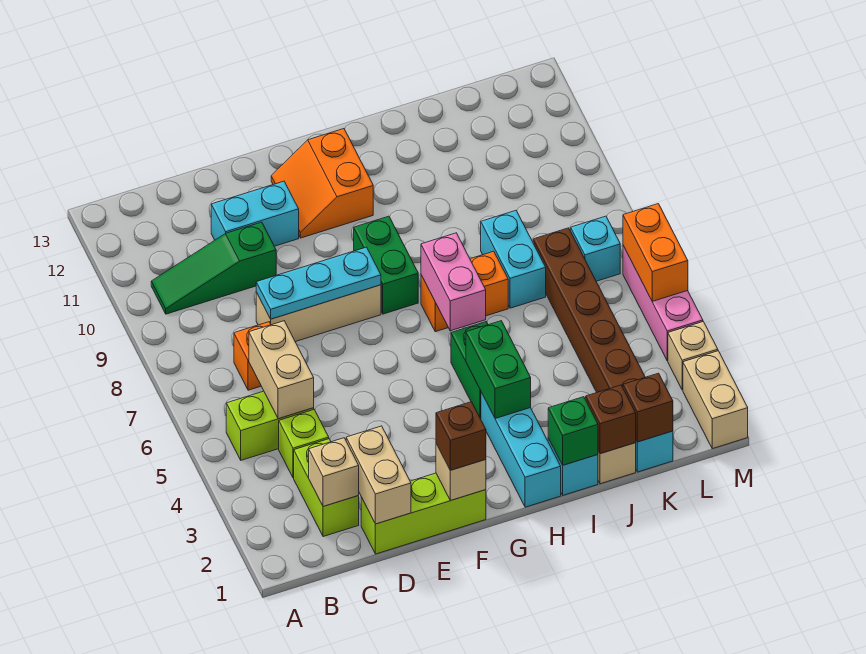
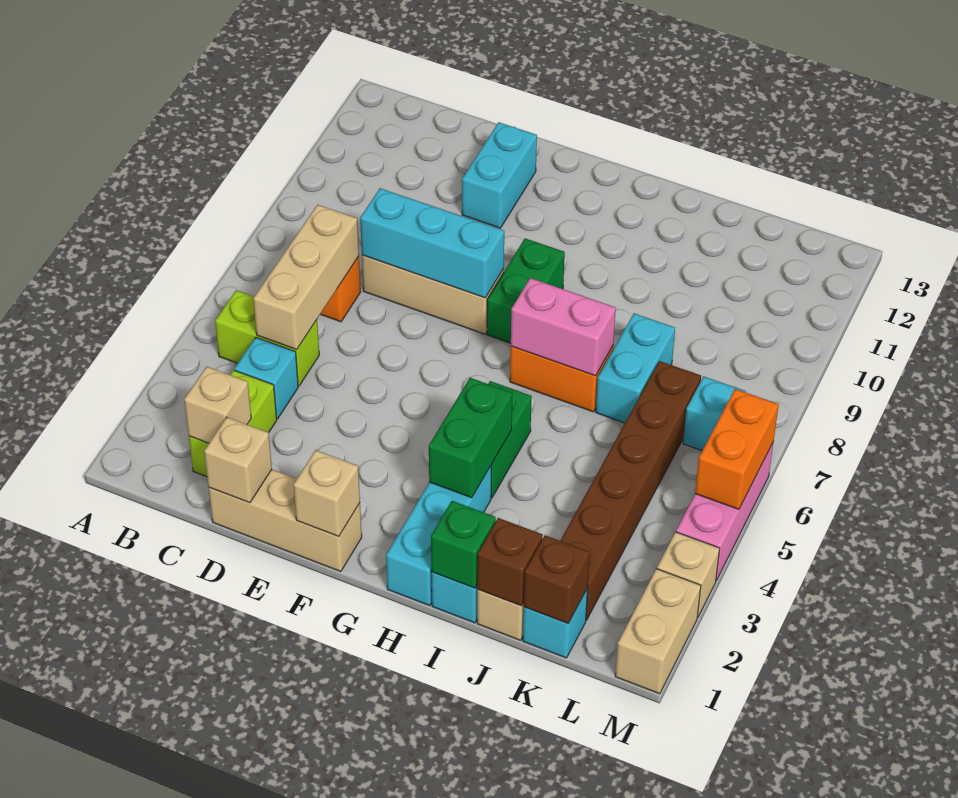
green 1x3 slope [151,222,276,314] -> none
lime 1x1 brick [279,410,329,478] -> cyan 1x1 brick [235,337,298,419]
tan 1x2 brick [249,321,314,419] -> tan 1x3 brick [253,205,359,350]
lime 1x3 brick [361,473,486,554] -> tan 1x3 brick [209,470,362,572]
tan 1x2 brick [346,426,411,524] -> tan 1x1 brick [204,417,272,503]
cyan 1x3 plate [256,247,381,319] -> cyan 1x3 brick [360,188,504,298]
cyan 1x2 brick [211,181,299,246] -> cyan 1x2 brick turned to [462,122,537,228]
brown 1x1 brick [436,402,486,470] -> none
orange 2x2 slope [271,129,373,238] -> none
pink 1x2 brick [421,233,486,331] -> pink 1x2 brick turned to [511,278,616,376]

